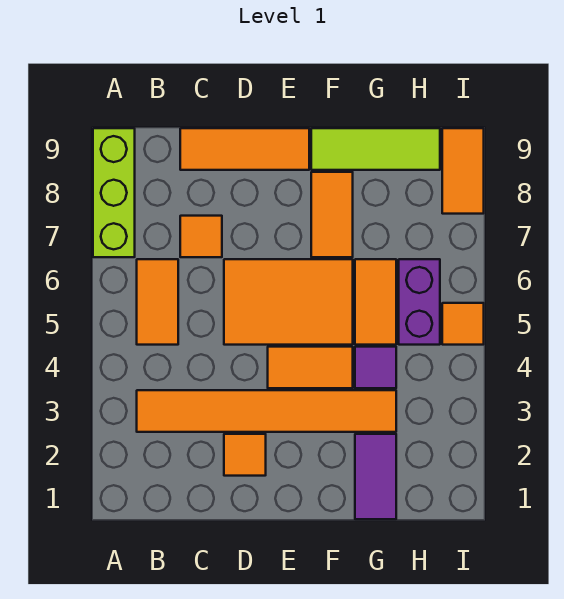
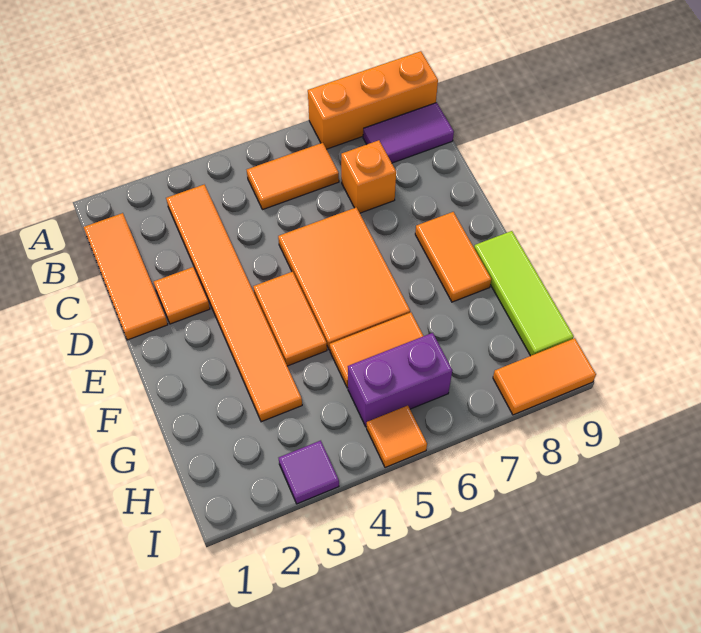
lime 1x3 brick [93,128,135,257] -> orange 1x3 brick [308,51,438,149]
orange 1x1 tile [180,216,222,257] -> orange 1x1 brick [341,140,396,213]
orange 1x3 tile [180,128,309,170] -> orange 1x3 tile moved to [84,213,168,340]
orange 1x2 tile [311,172,353,257] -> orange 1x2 tile turned to [415,212,491,302]
purple 1x2 tile [355,434,396,519] -> purple 1x2 tile moved to [363,103,454,163]
purple 1x1 tile [355,347,396,388] -> purple 1x1 tile moved to [279,441,339,504]

